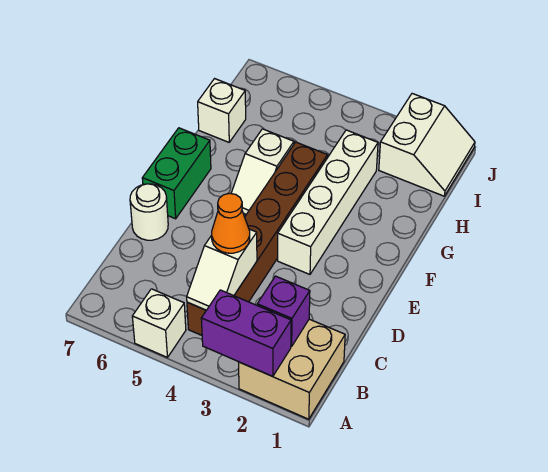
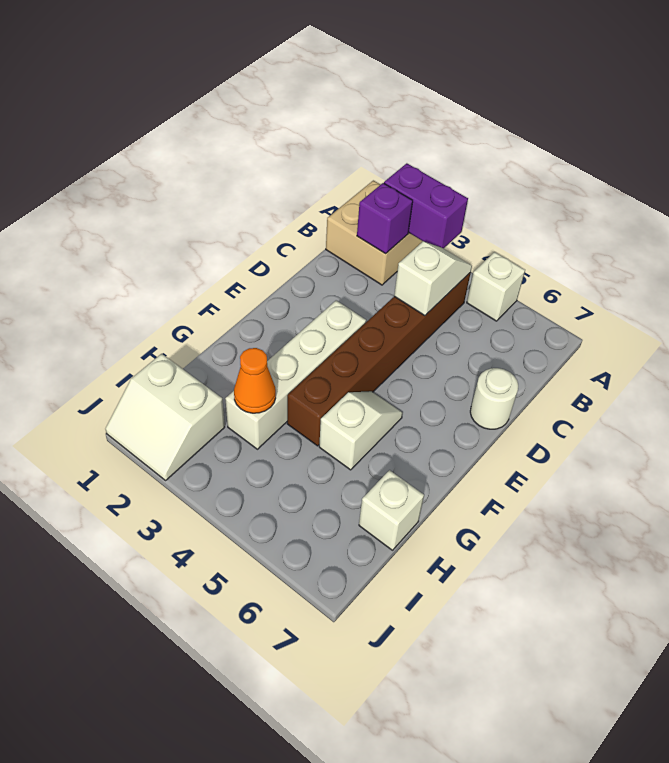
orange 1x1 cone [212,193,250,253] -> orange 1x1 cone moved to [234,348,276,413]
green 1x2 brick [142,128,211,219] -> none
white 2x2 slope [379,94,475,196] -> white 2x2 slope turned to [105,354,225,480]

